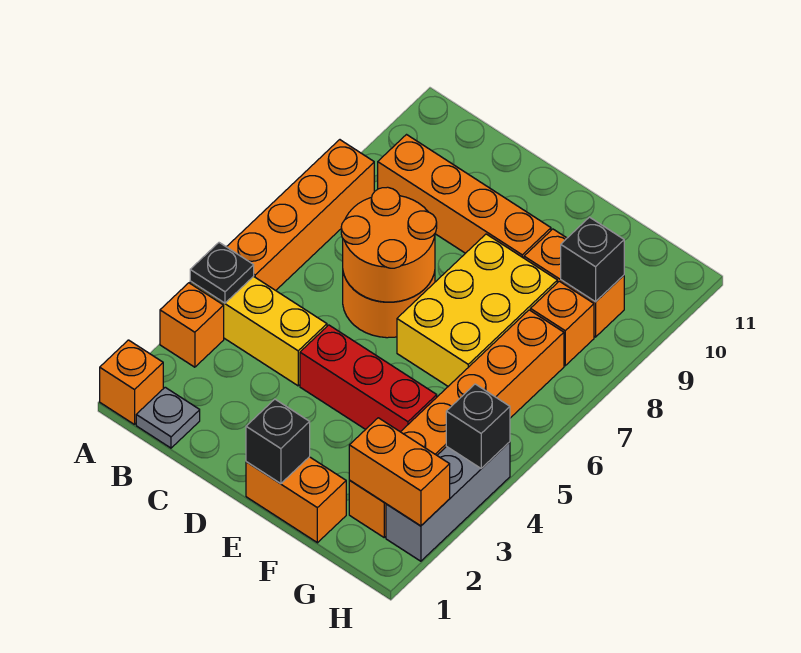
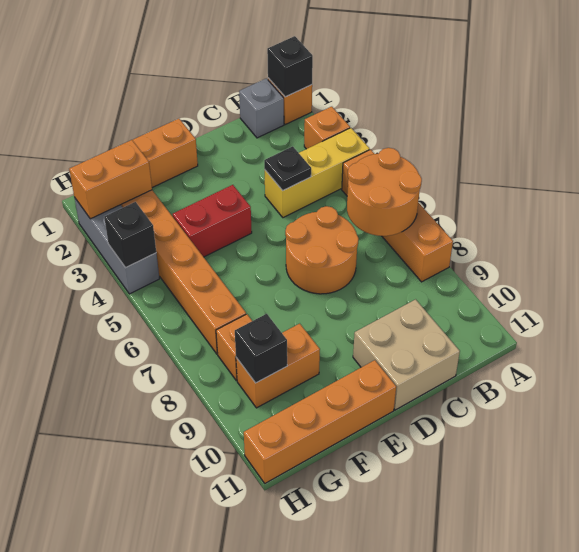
black 1x1 plate [190,243,254,303] -> black 1x1 plate moved to [264,146,311,191]
grey 1x1 plate [136,387,200,448] -> grey 1x1 brick [239,78,284,138]
orange 1x4 brick [378,135,551,258] -> orange 1x4 brick moved to [244,360,396,483]
orange 2x2 round brick [341,187,437,302] -> orange 2x2 round brick moved to [347,148,422,236]
none -> tan 2x2 brick [353,299,460,410]
red 1x3 brick [300,325,437,432] -> red 1x2 brick [173,185,252,257]
black 1x1 brick [246,399,310,484] -> black 1x1 brick moved to [267,36,313,97]
yellow 2x3 brick [397,234,557,386] -> none

